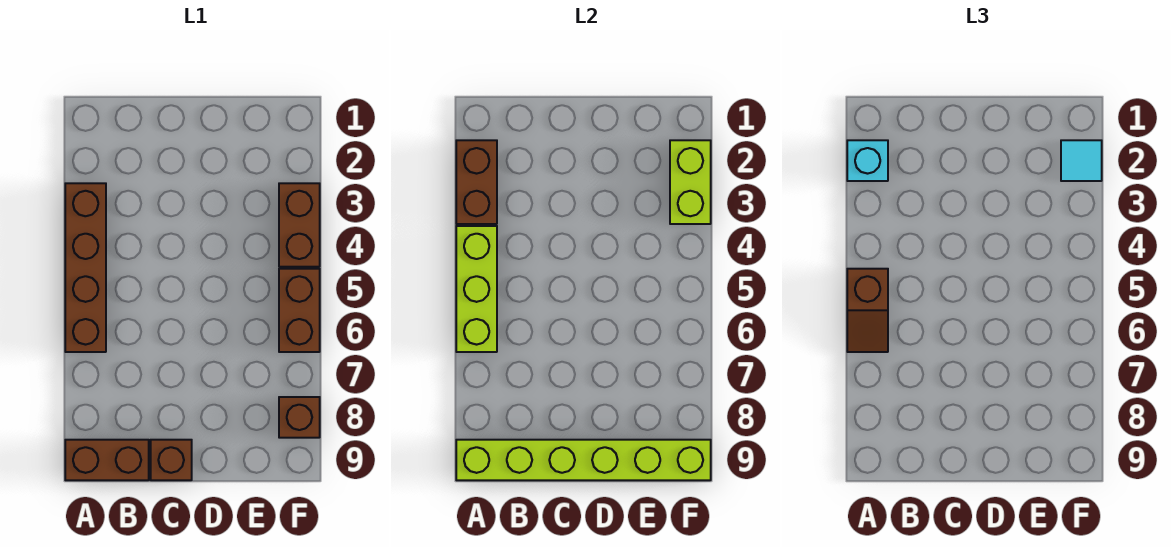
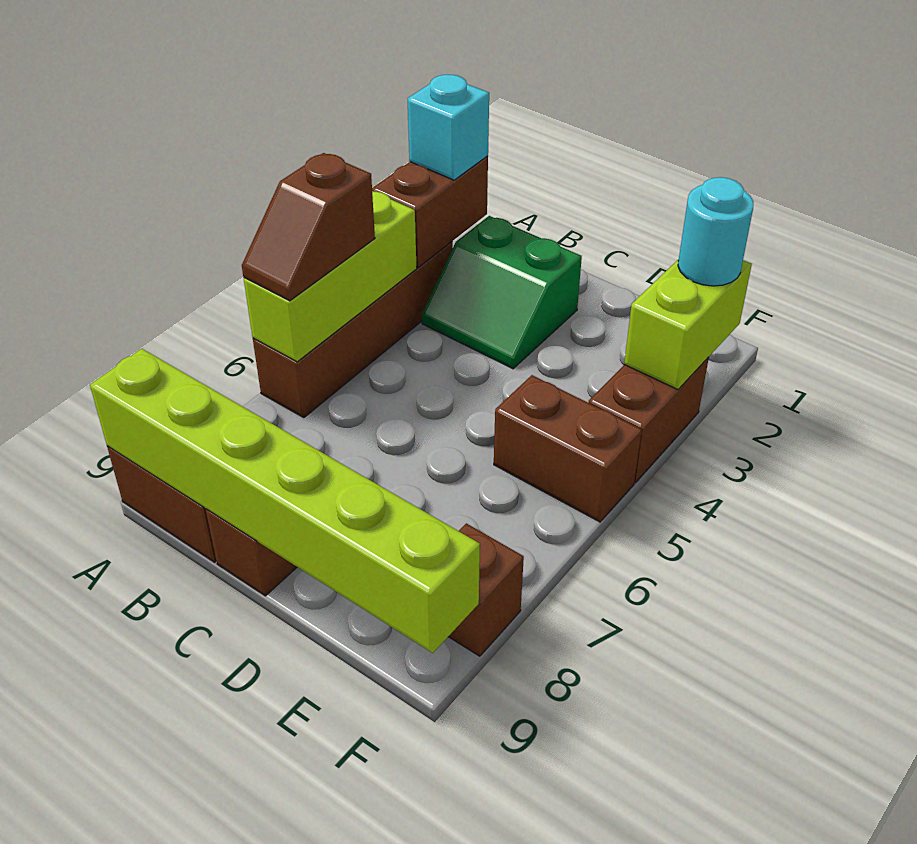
none -> green 2x2 slope [422,216,582,369]
cyan 1x1 tile [1061,140,1102,181] -> cyan 1x1 round brick [678,177,753,286]
brown 1x2 brick [279,269,320,352] -> brown 1x2 brick turned to [494,375,642,522]

